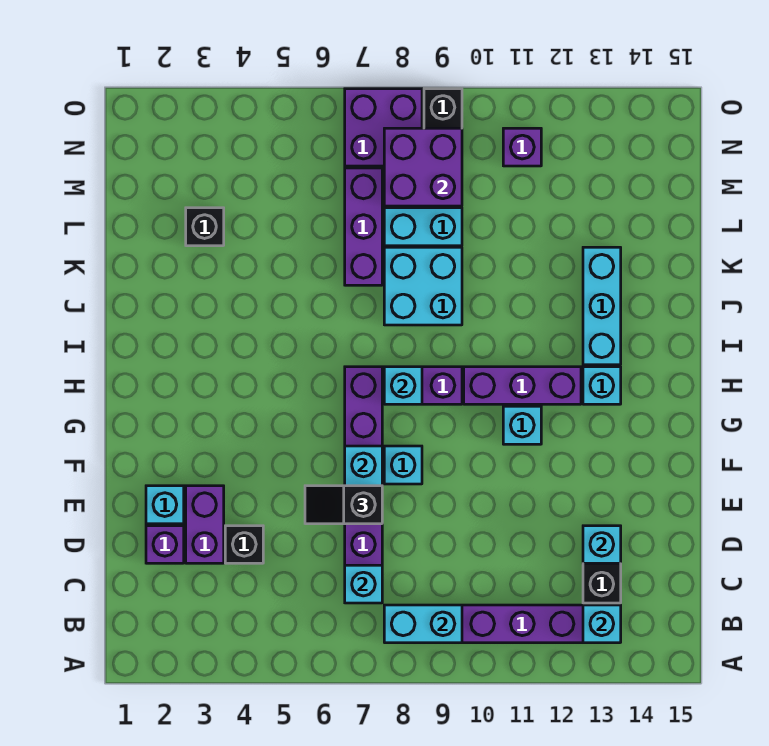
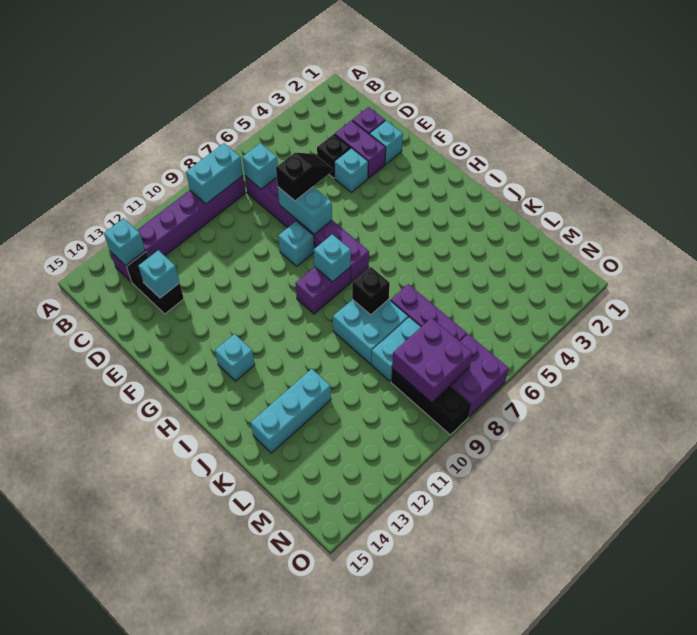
cyan 1x1 brick [503,406,541,444] -> cyan 1x1 brick moved to [334,148,368,192]
purple 1x3 brick [464,367,581,404] -> none
cyan 1x3 brick [583,247,621,365] -> cyan 1x3 brick turned to [251,369,331,453]
black 1x1 brick [186,208,224,246] -> black 1x1 brick moved to [352,267,390,315]
purple 1x1 brick [503,128,541,166] -> none

